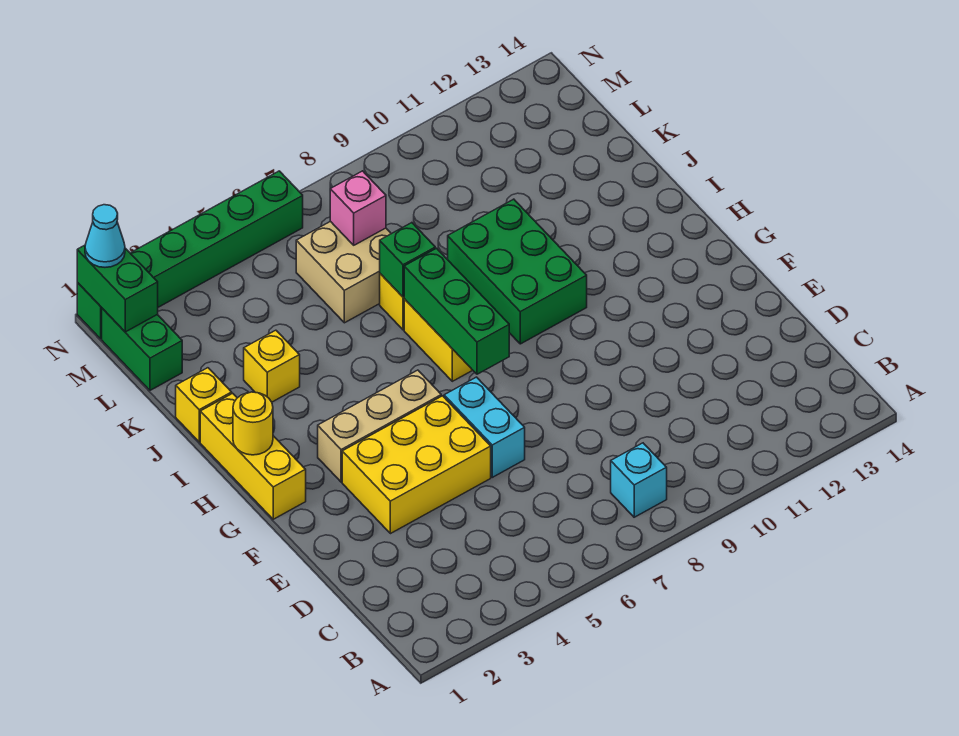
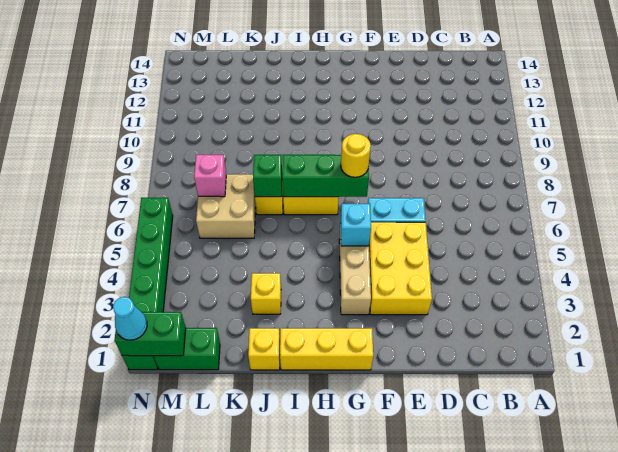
cyan 1x1 brick [611,443,667,517] -> cyan 1x1 brick moved to [340,204,371,246]
yellow 1x1 round brick [233,392,273,455] -> yellow 1x1 round brick moved to [341,134,371,177]
green 2x3 brick [448,199,587,344] -> none

